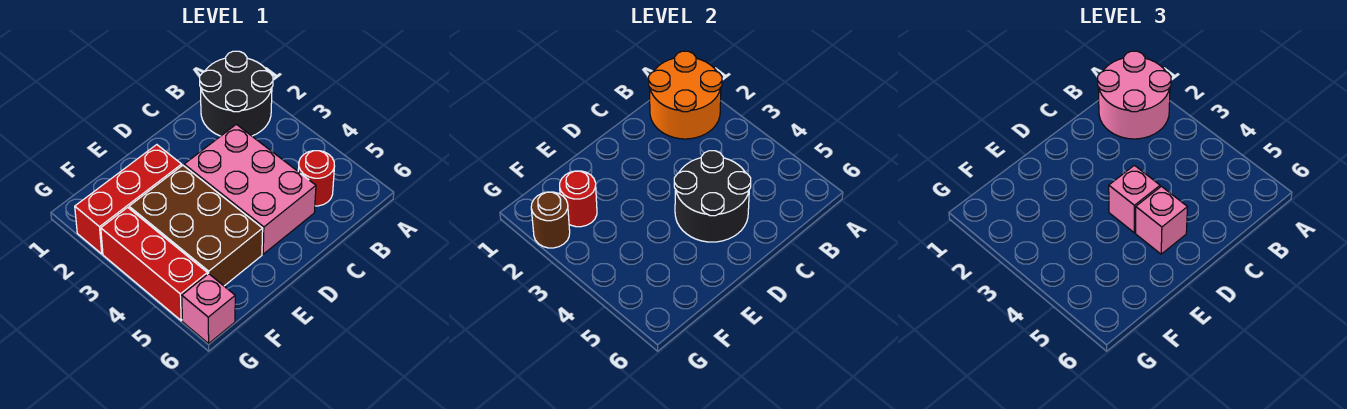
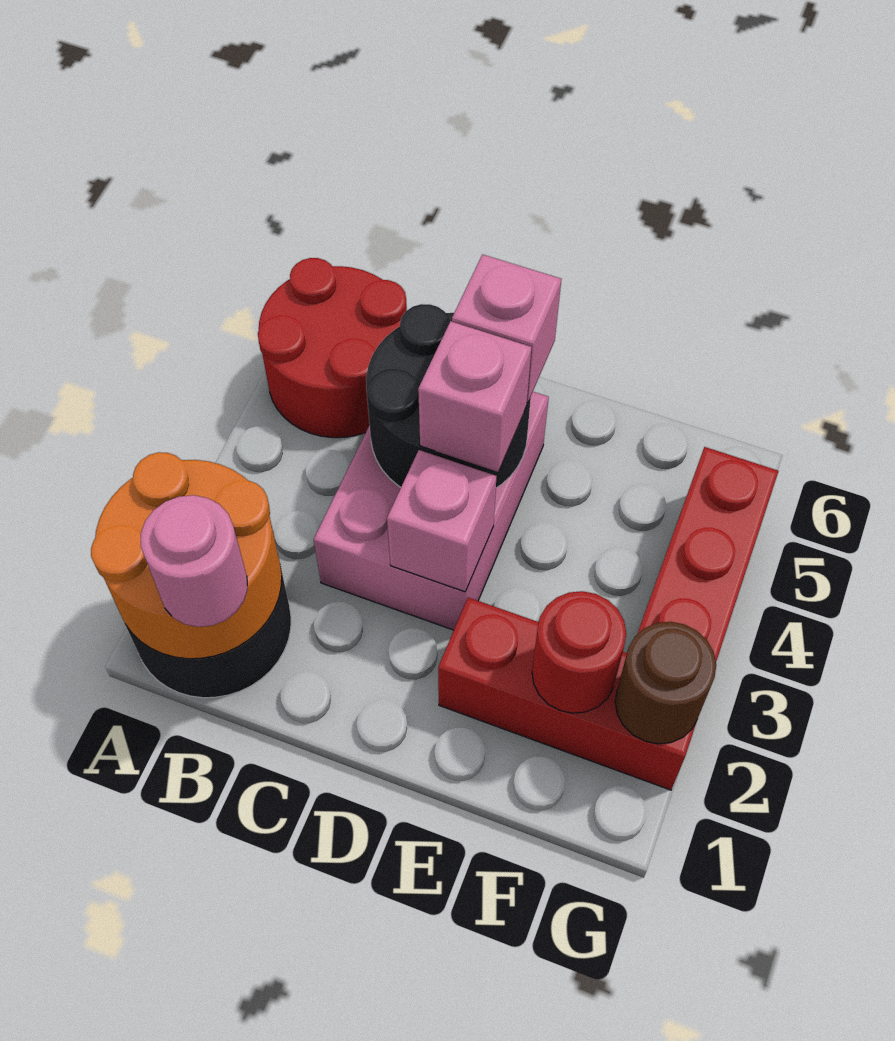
pink 2x2 round brick [1098,51,1171,139] -> pink 1x1 round brick [141,495,248,627]
red 1x1 round brick [298,151,335,206] -> red 2x2 round brick [258,258,407,438]
brown 2x3 brick [129,165,263,286] -> none
pink 1x1 brick [182,274,235,344] -> pink 1x1 brick moved to [387,450,496,592]

